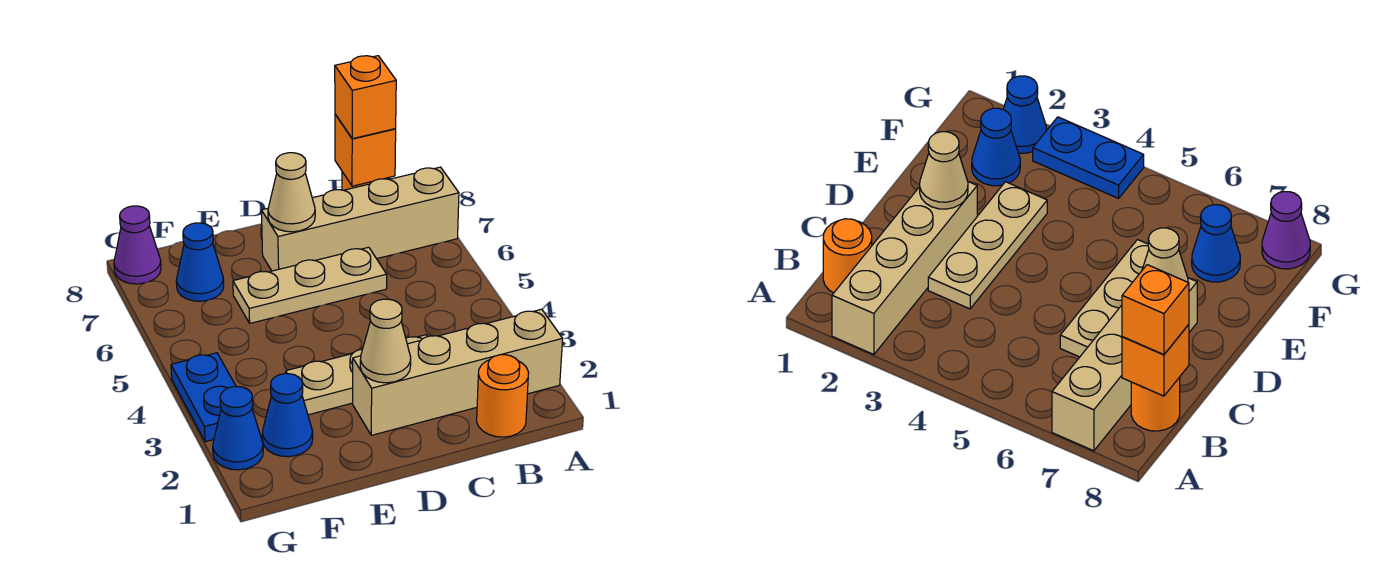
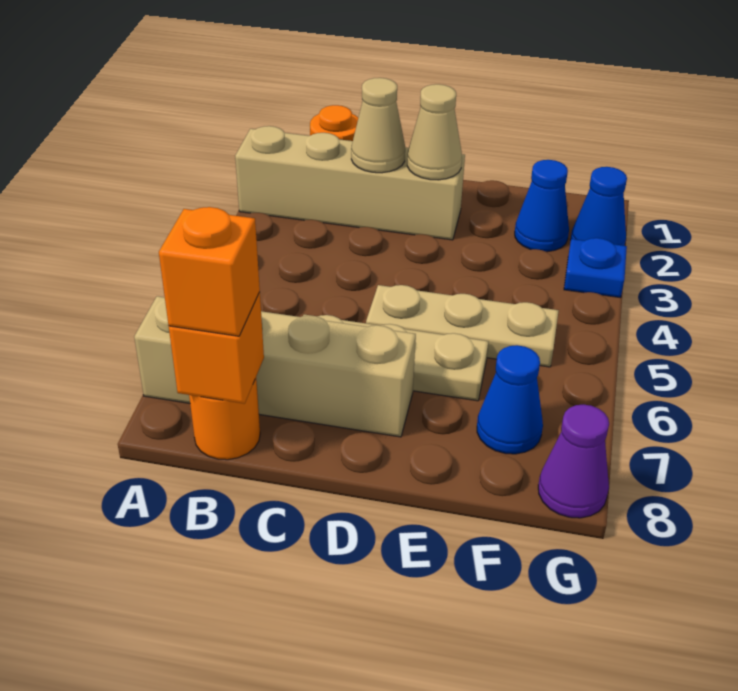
tan 1x3 plate [286,335,427,415] -> tan 1x3 plate moved to [366,285,559,367]
tan 1x1 cone [268,153,315,232] -> tan 1x1 cone moved to [351,78,405,173]
blue 1x2 plate [171,353,236,442] -> blue 1x1 plate [564,238,627,298]

